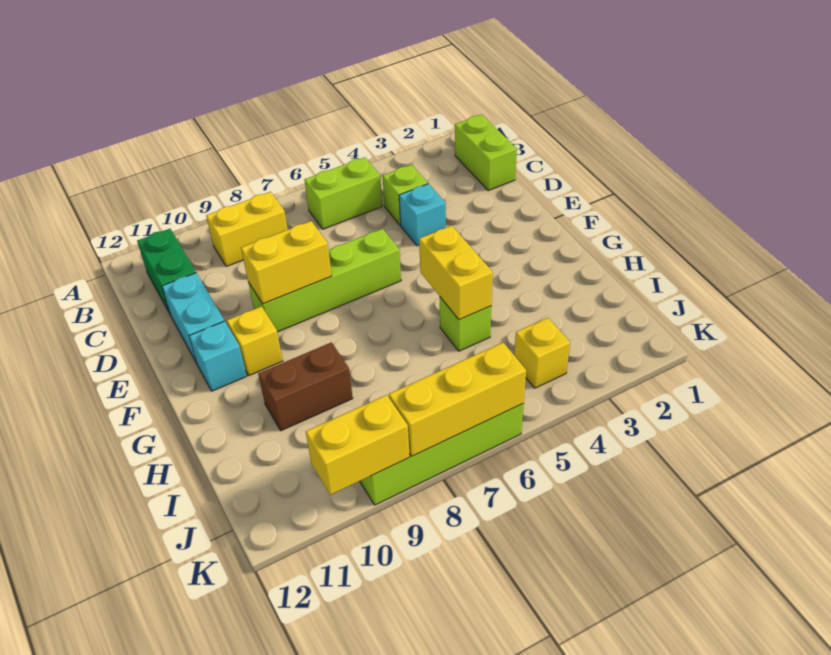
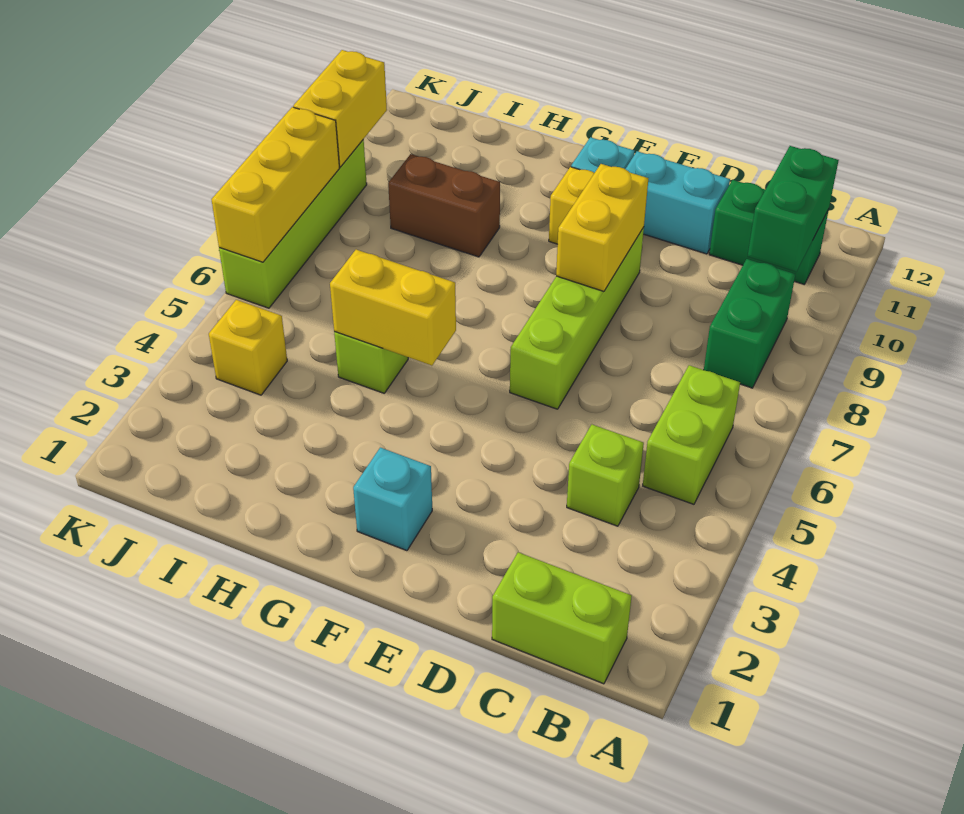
yellow 1x2 brick [206,192,288,267] -> green 1x2 brick [704,259,795,388]
none -> green 1x2 brick [748,146,839,272]
cyan 1x1 brick [399,184,446,246] -> cyan 1x1 brick moved to [353,448,432,551]
brown 1x2 brick [258,342,353,431] -> brown 1x2 brick turned to [388,154,500,257]

